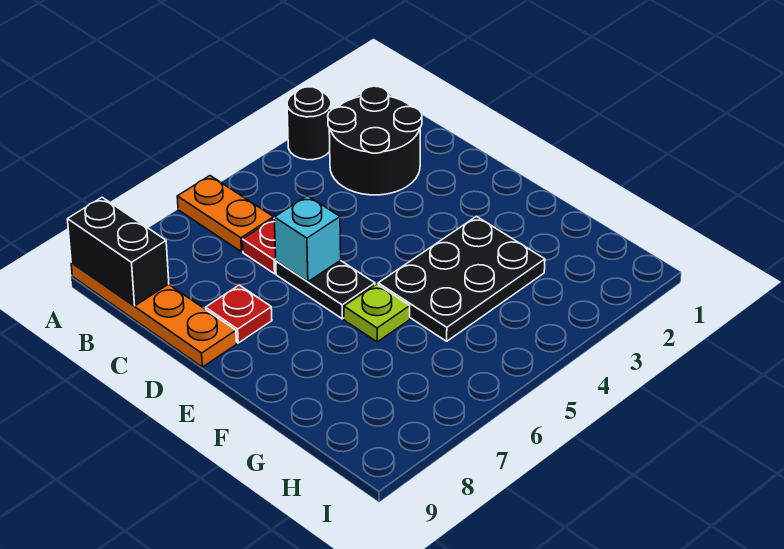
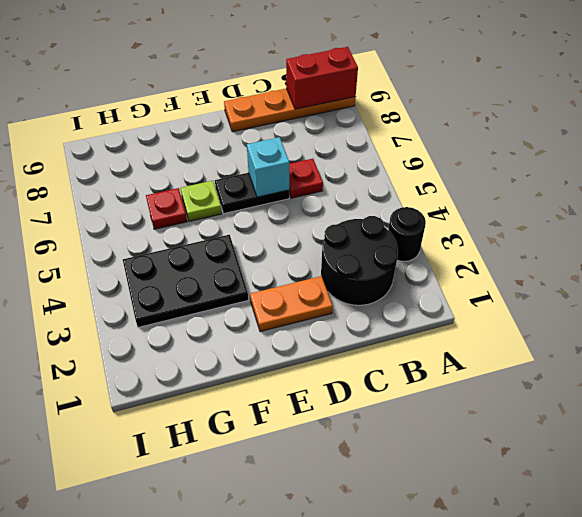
orange 1x2 plate [177,176,274,252] -> orange 1x2 plate moved to [250,276,333,332]
black 1x2 brick [67,197,169,306] -> red 1x2 brick [286,47,358,109]
red 1x1 plate [206,285,272,343] -> red 1x1 plate moved to [146,188,187,229]
black 2x3 plate [378,217,545,341] -> black 2x3 plate turned to [123,235,248,327]

